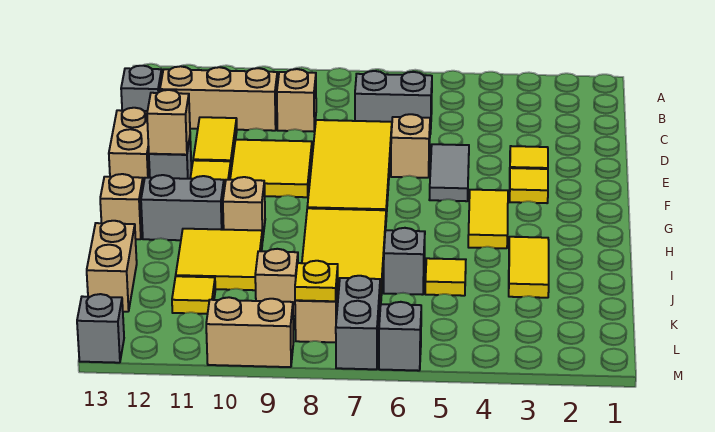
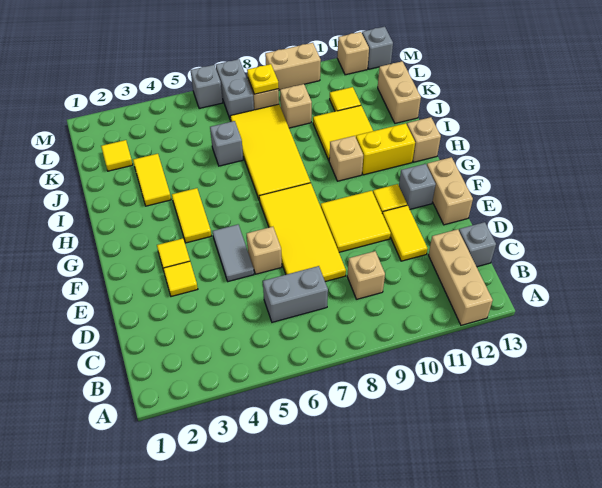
tan 1x3 brick [160,66,278,131] -> tan 1x3 brick turned to [428,229,493,325]
tan 1x1 brick [147,90,190,155] -> tan 1x1 brick moved to [337,32,369,75]
grey 1x2 brick [141,175,224,240] -> yellow 1x2 brick [356,123,415,175]
yellow 1x1 tile [425,258,466,296] -> yellow 1x1 tile moved to [101,140,133,171]

